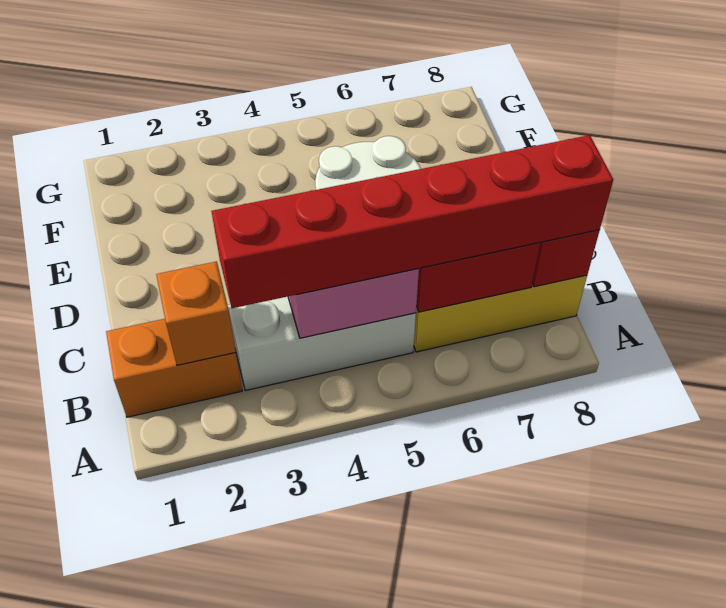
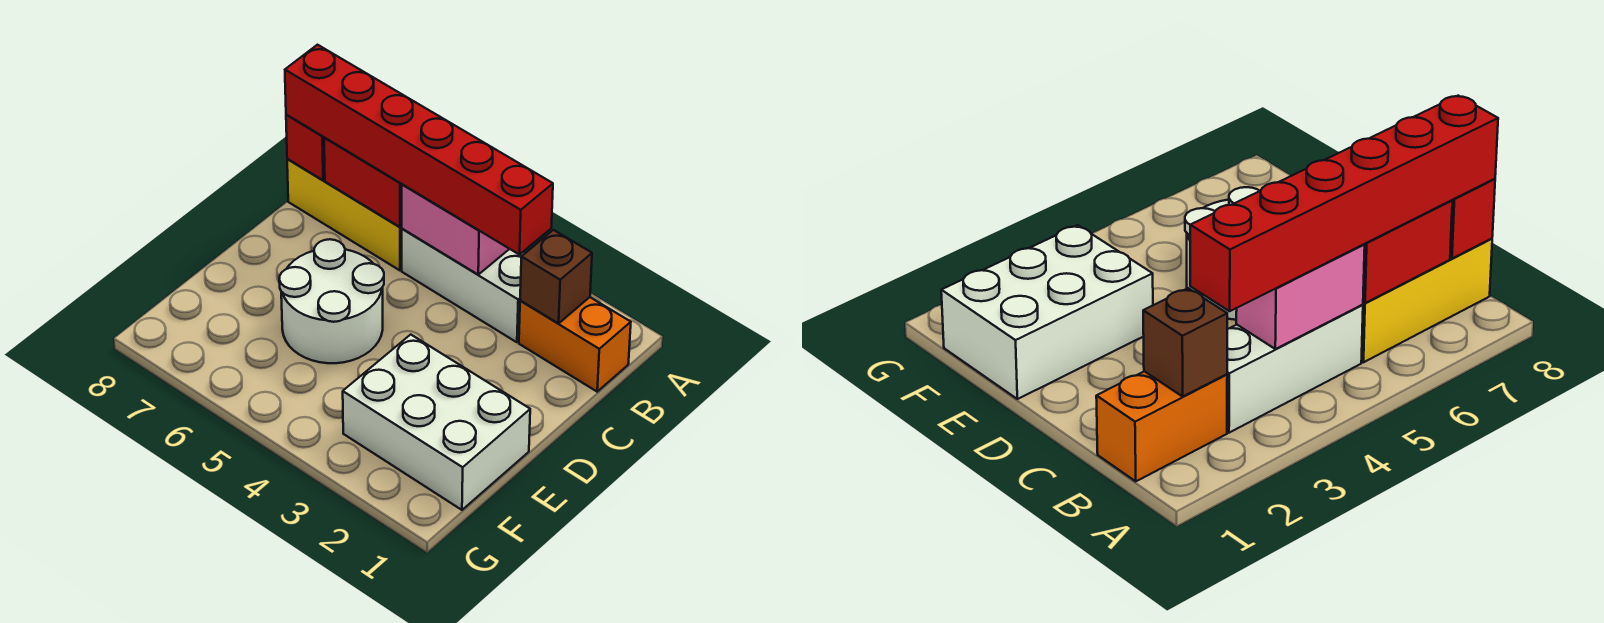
orange 1x1 brick [156,261,236,365] -> brown 1x1 brick [520,230,592,323]
none -> white 2x3 brick [343,335,530,510]

